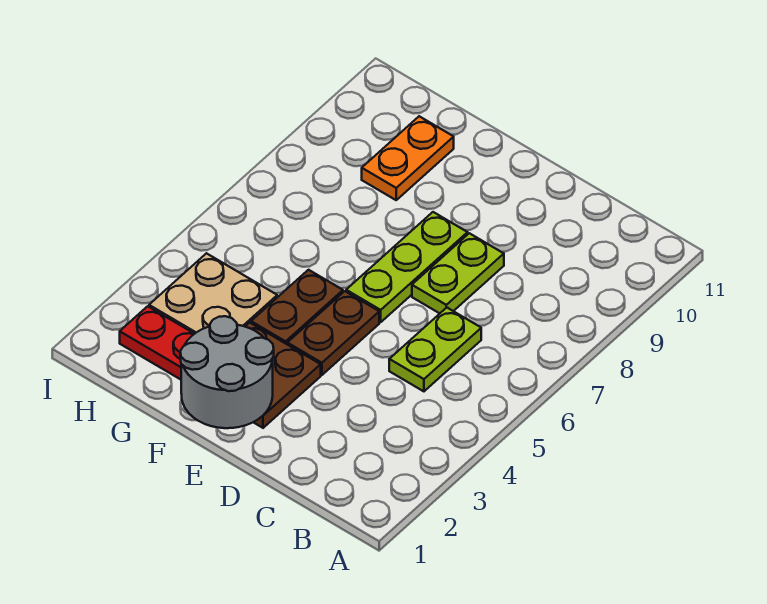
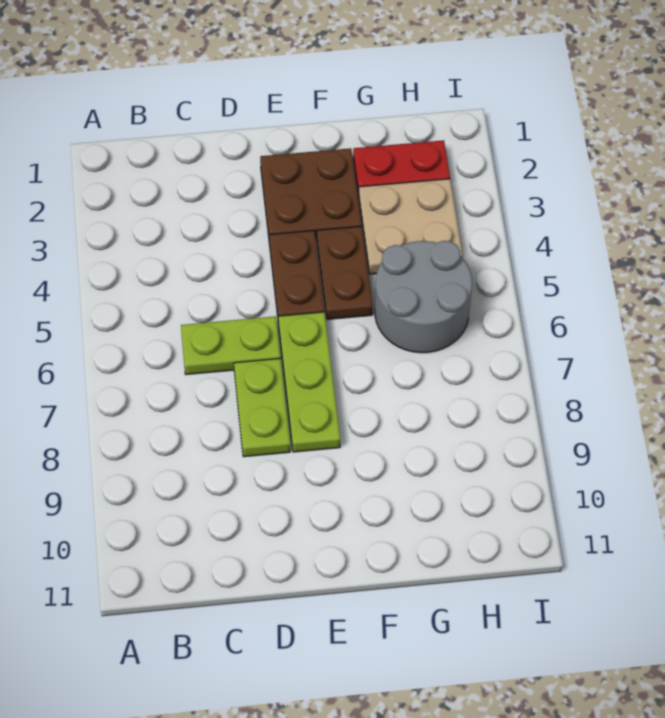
lime 1x2 plate [389,308,481,391] -> lime 1x2 plate turned to [181,316,281,375]
grey 2x2 round brick [180,316,274,428] -> grey 2x2 round brick moved to [375,241,472,353]
orange 1x2 plate [362,116,454,200] -> none

